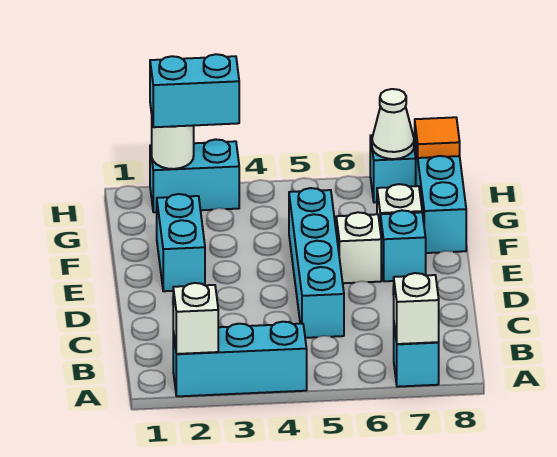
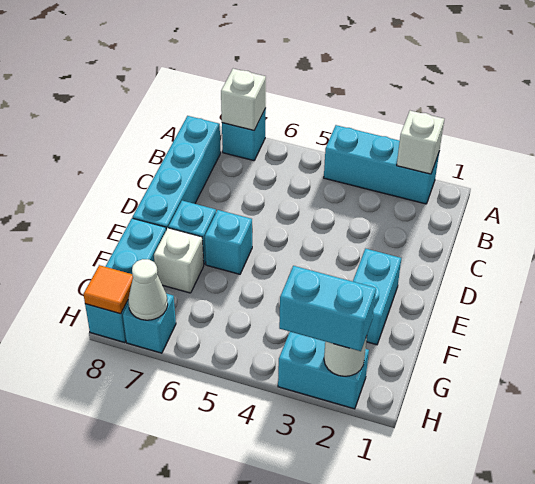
cyan 1x4 brick [289,188,344,338] -> cyan 1x4 brick moved to [133,116,221,230]
white 1x1 brick [336,212,381,283] -> cyan 1x1 brick [205,210,252,274]

